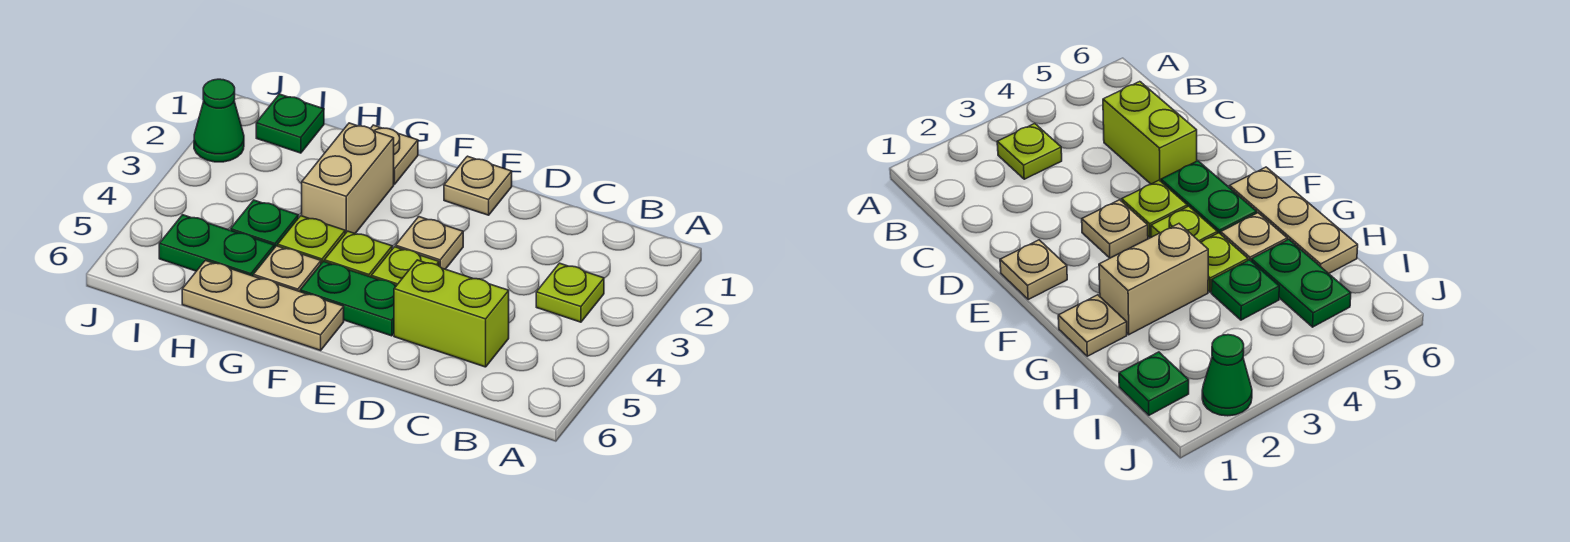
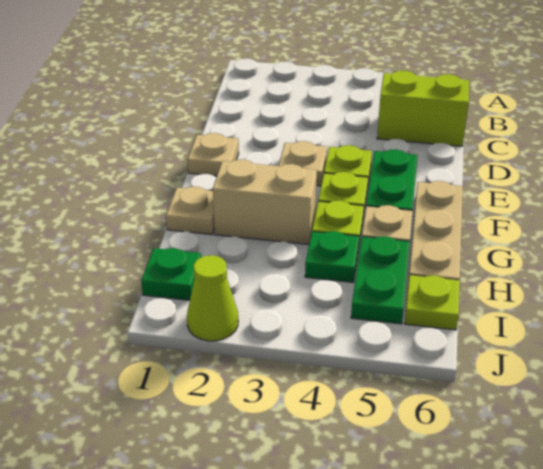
lime 1x1 plate [536,263,604,322] -> lime 1x1 plate moved to [405,275,460,330]
lime 1x2 brick [394,260,509,367] -> lime 1x2 brick turned to [377,71,469,146]
green 1x1 cone [194,79,244,162] -> lime 1x1 cone [187,255,238,341]

